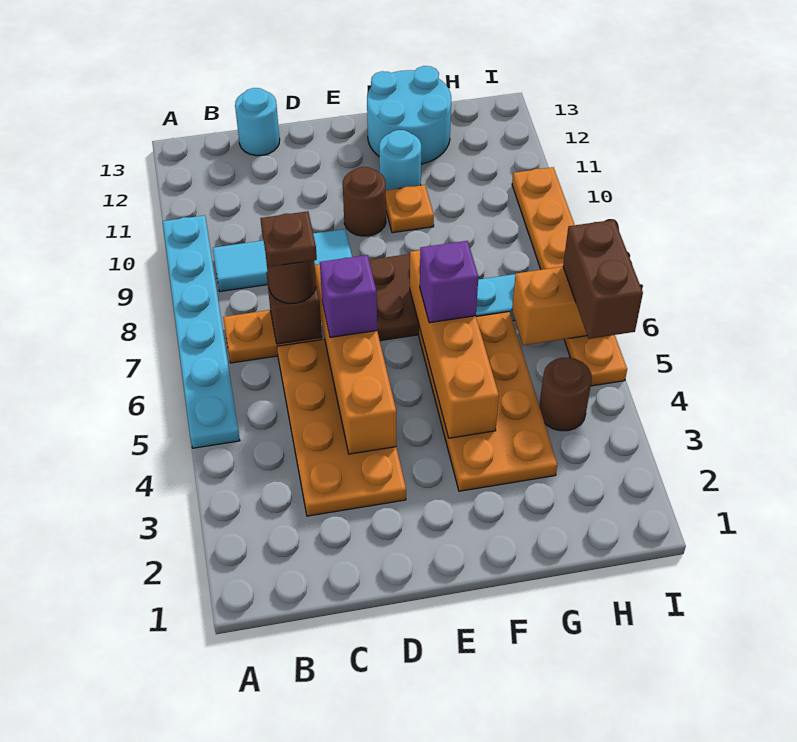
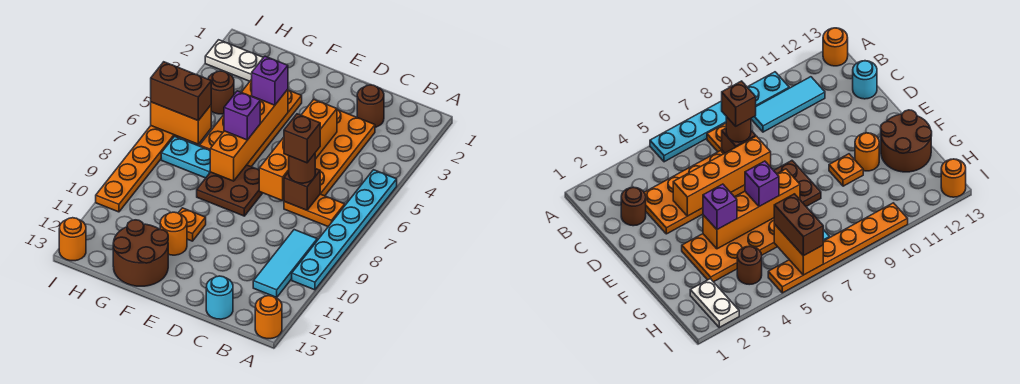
none -> orange 1x1 round brick [255,296,282,339]
cyan 1x3 tile [213,229,352,291] -> cyan 1x3 tile turned to [253,230,317,297]
brown 1x1 plate [260,211,317,267] -> brown 1x1 brick [284,114,320,163]
purple 1x1 brick [320,255,377,337] -> purple 1x1 brick moved to [252,56,288,105]
brown 1x1 round brick [343,167,386,236] -> brown 1x1 round brick moved to [357,85,384,127]
cyan 1x1 round brick [379,130,421,190] -> orange 1x1 round brick [160,212,187,255]
cyan 2x2 round brick [367,66,451,164] -> brown 2x2 round brick [113,220,168,286]
none -> white 1x2 plate [205,40,263,81]
brown 1x2 brick [563,220,643,339] -> brown 1x2 brick turned to [151,62,211,120]
none -> orange 1x1 round brick [59,218,86,261]

